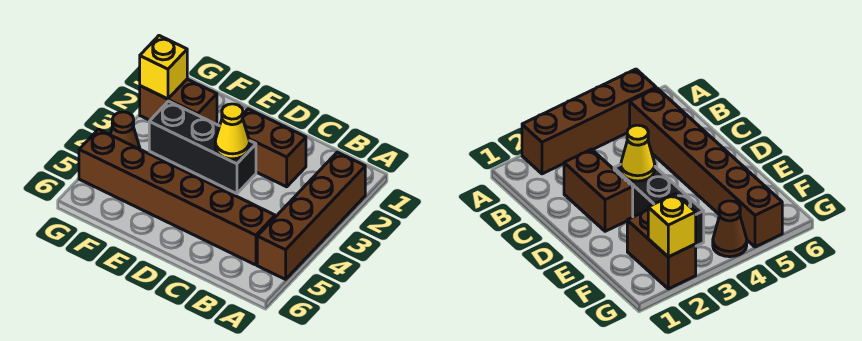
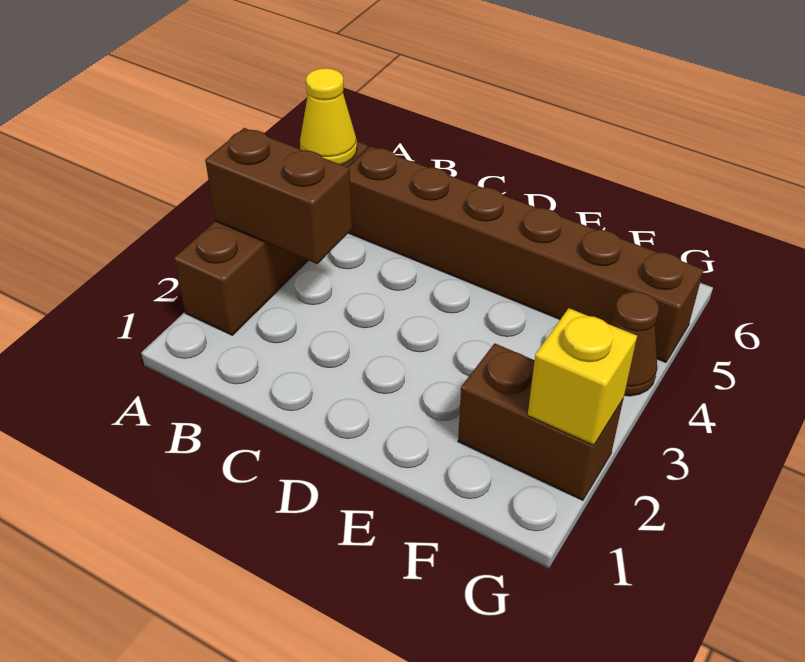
brown 1x2 brick [243,109,306,187] -> brown 1x2 brick moved to [205,128,352,264]
black 1x3 brick [149,101,256,194] -> none
yellow 1x1 cone [215,104,249,159] -> yellow 1x1 cone moved to [300,68,357,165]

